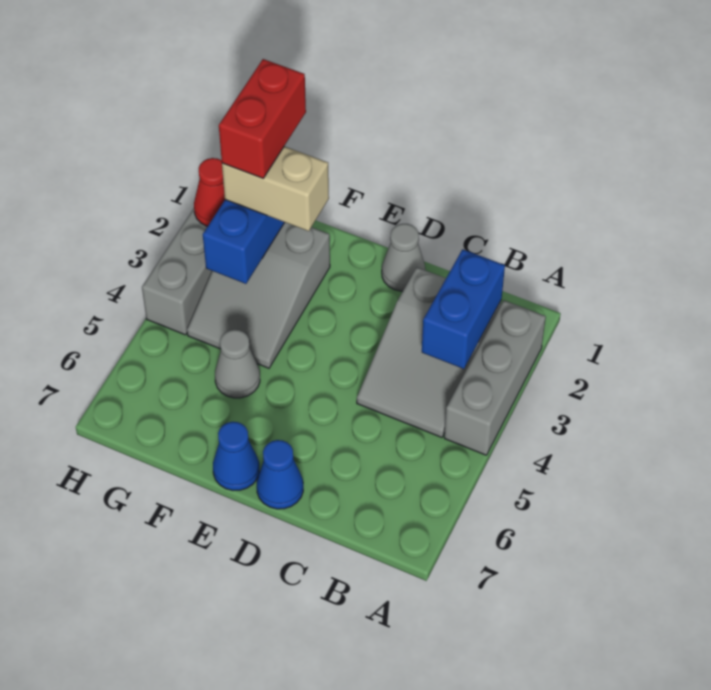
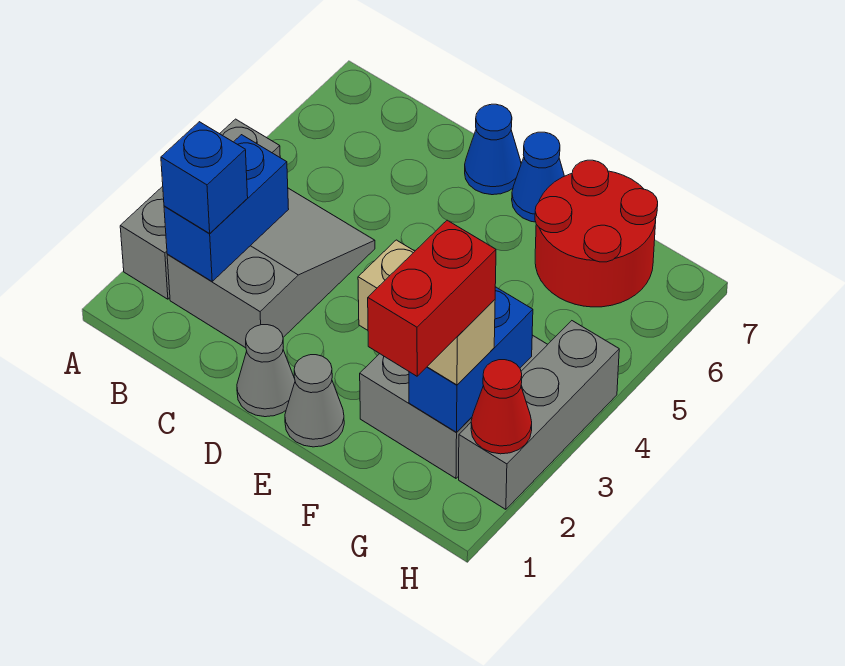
none -> blue 1x1 brick [161,122,248,233]
grey 1x1 cone [215,330,260,398] -> grey 1x1 cone moved to [285,355,344,447]
none -> red 2x2 round brick [535,160,658,307]

